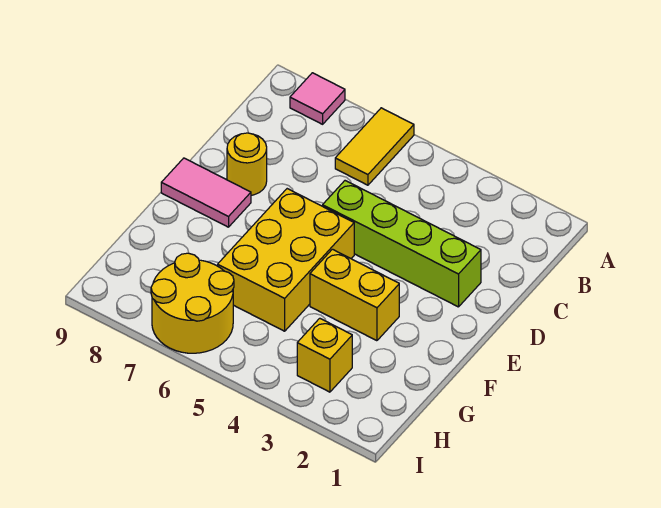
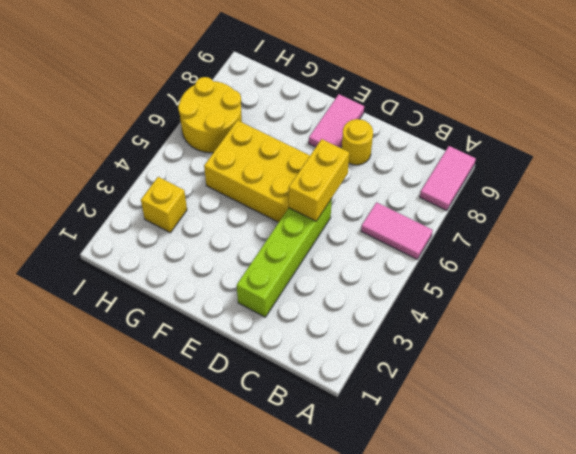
yellow 1x2 tile [335,108,414,185] -> pink 1x2 tile [361,202,433,259]
pink 1x1 tile [290,73,345,124] -> pink 1x2 tile [420,146,476,211]
yellow 1x2 brick [310,249,399,341] -> yellow 1x2 brick moved to [289,139,349,221]

